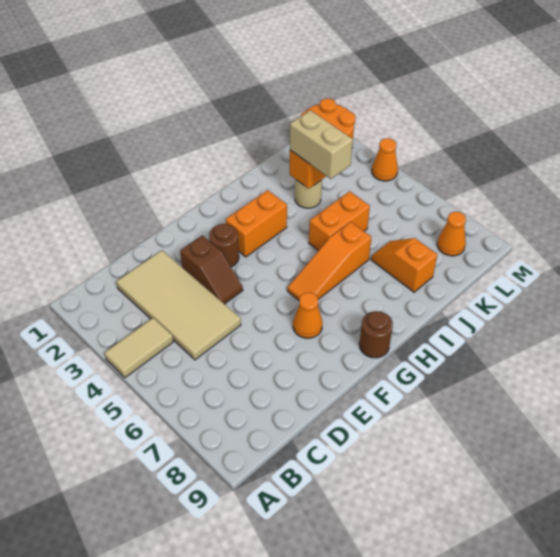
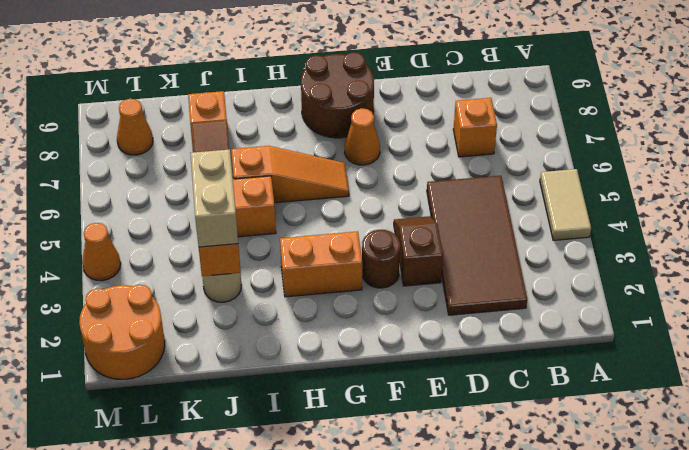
tan 1x2 tile [105,318,173,378] -> tan 1x2 tile turned to [540,169,591,240]
tan 2x4 tile [116,250,241,360] -> brown 2x4 tile [427,176,527,315]
none -> orange 1x1 brick [453,98,497,157]
brown 1x1 round brick [359,311,393,358] -> brown 2x2 round brick [301,52,374,138]

